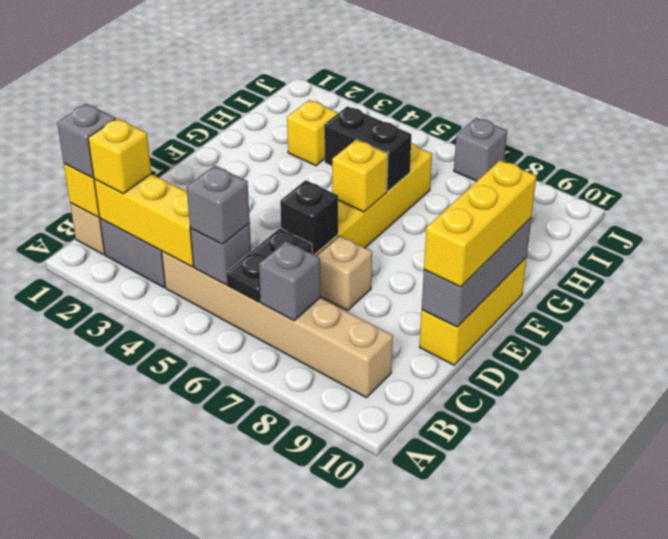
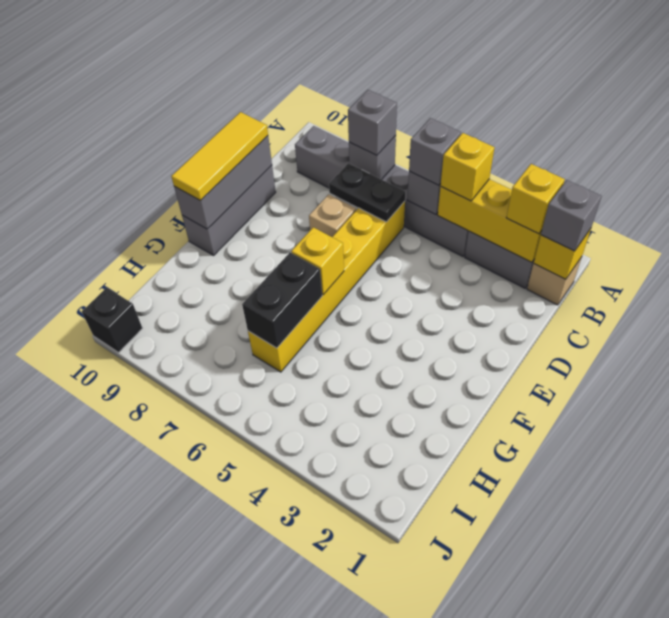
tan 1x6 brick [162,251,393,398] -> grey 1x6 brick [295,126,469,256]
black 1x2 plate [226,228,312,302] -> black 1x2 plate turned to [329,163,405,222]
black 1x1 brick [280,180,338,255] -> black 1x1 brick moved to [82,288,142,352]
yellow 1x3 brick [420,257,527,365] -> grey 1x3 brick [182,165,276,255]
yellow 1x3 brick [424,160,537,287] -> yellow 1x3 tile [171,112,268,201]
black 1x2 brick [324,106,412,191] -> black 1x2 brick turned to [242,252,322,348]
yellow 1x1 brick [287,100,338,166] -> yellow 1x1 brick moved to [441,133,495,201]
grey 1x1 brick [454,118,507,181] -> grey 1x1 brick moved to [348,90,397,155]

